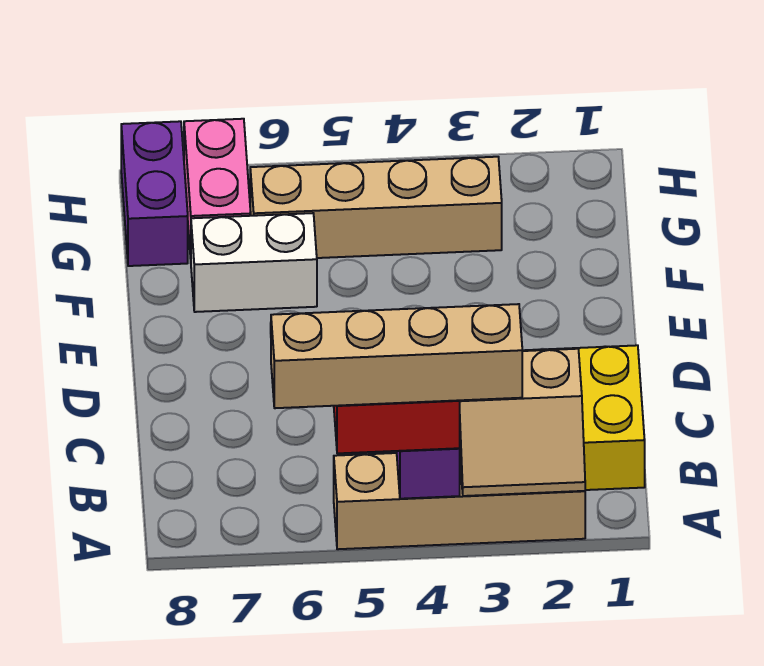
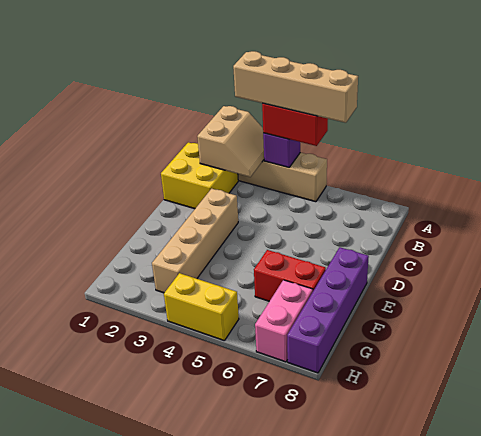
tan 2x2 slope [459,349,585,496] -> tan 2x2 slope turned to [197,106,264,177]
white 1x2 brick [191,213,317,312] -> red 1x2 brick [254,250,326,301]
tan 1x4 brick [250,157,502,258] -> tan 1x4 brick turned to [152,189,238,293]
purple 1x2 brick [121,121,188,266] -> purple 1x4 brick [287,247,369,373]
none -> yellow 1x2 brick [164,273,239,341]

